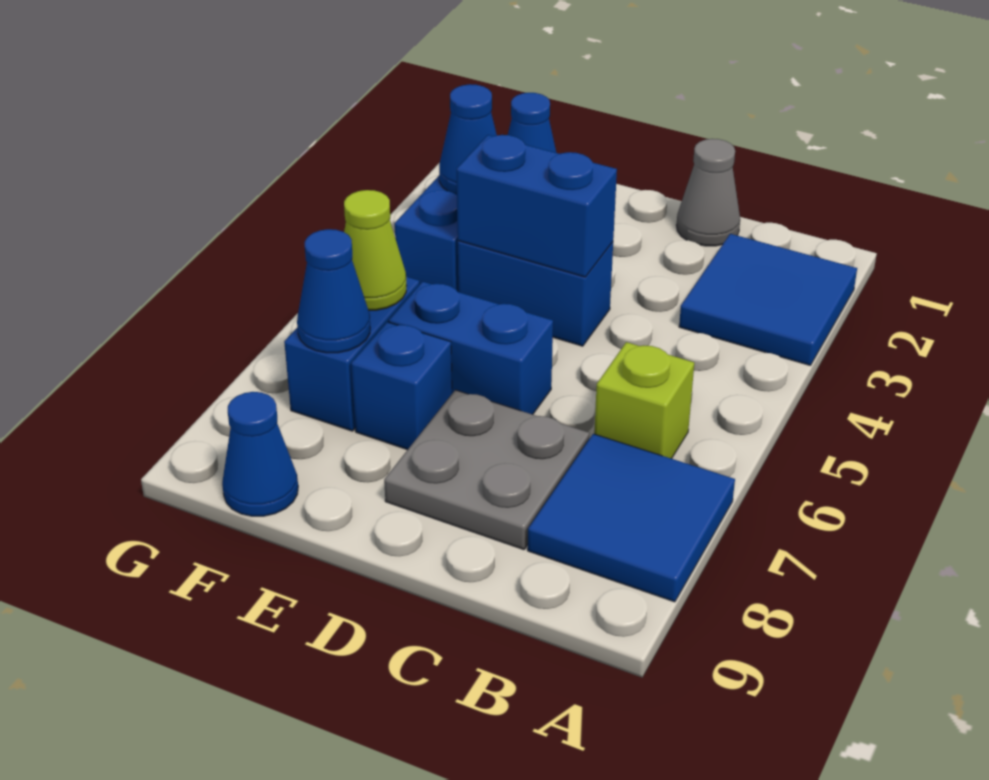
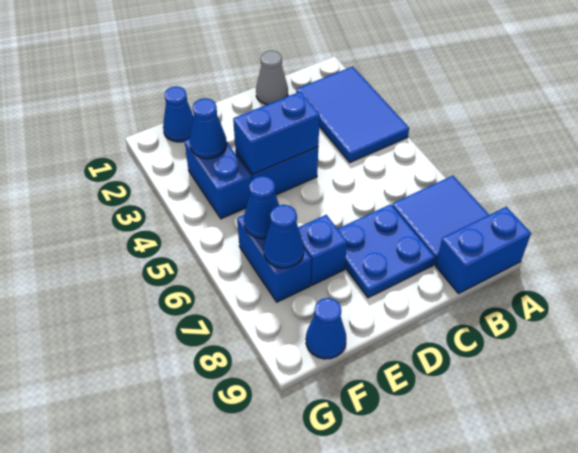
blue 2x2 tile [679,234,857,365] -> blue 2x3 tile [296,67,409,162]
lime 1x1 brick [594,342,694,459] -> none
grey 2x2 plate [384,390,590,550] -> blue 2x2 plate [338,204,435,298]
blue 1x2 brick [389,281,553,414] -> blue 1x2 brick moved to [436,207,531,293]
lime 1x1 cone [344,190,407,310] -> blue 1x1 cone [244,176,279,239]

